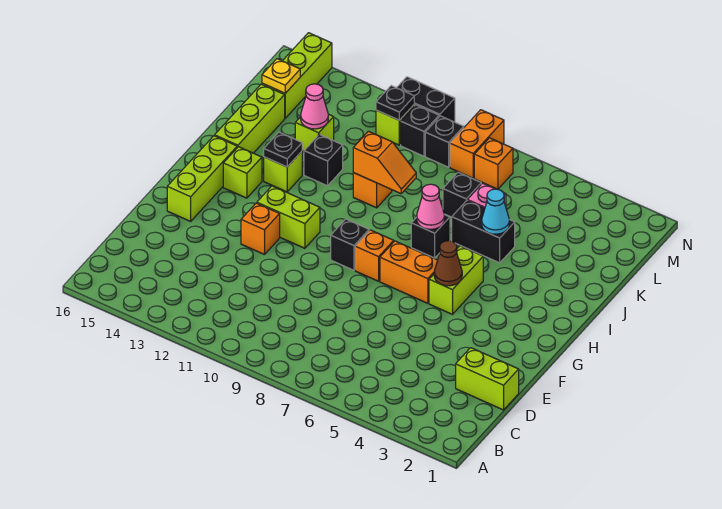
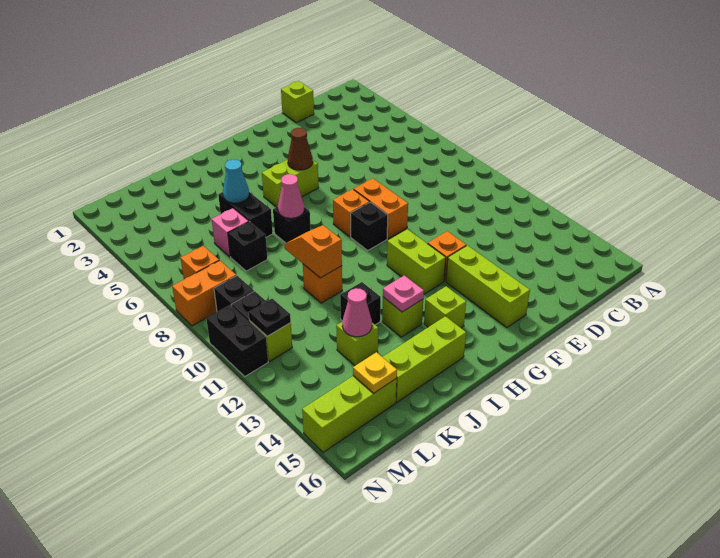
lime 1x2 brick [456,348,519,410] -> lime 1x1 brick [281,81,314,123]
lime 1x3 brick [167,136,237,221] -> lime 1x3 brick turned to [446,245,530,328]
orange 1x2 brick [380,241,437,303] -> orange 1x2 brick moved to [354,178,408,239]
black 1x1 plate [264,132,302,167] -> pink 1x1 plate [383,275,424,312]

